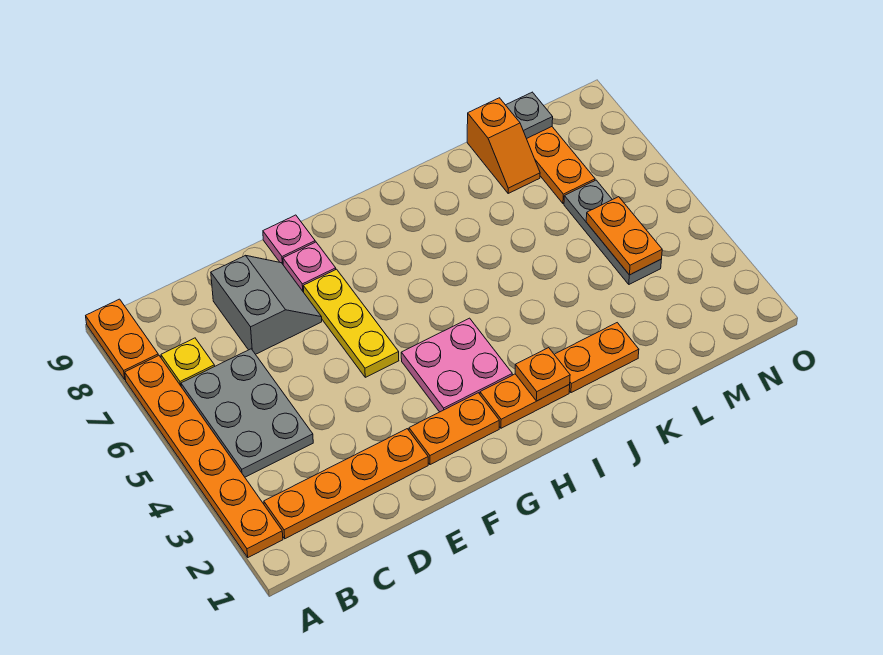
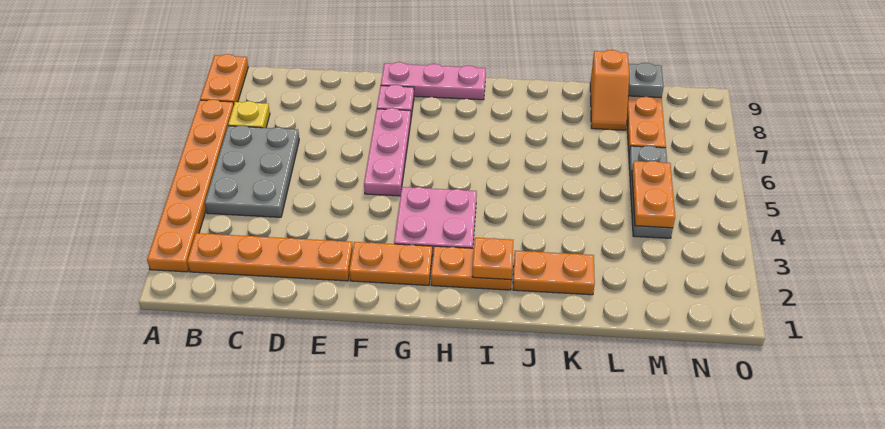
grey 2x2 slope [211,255,322,354] -> none
yellow 1x3 plate [303,269,399,377] -> pink 1x3 plate [364,108,411,196]
pink 1x1 plate [263,215,315,264] -> pink 1x3 plate [381,62,486,100]

